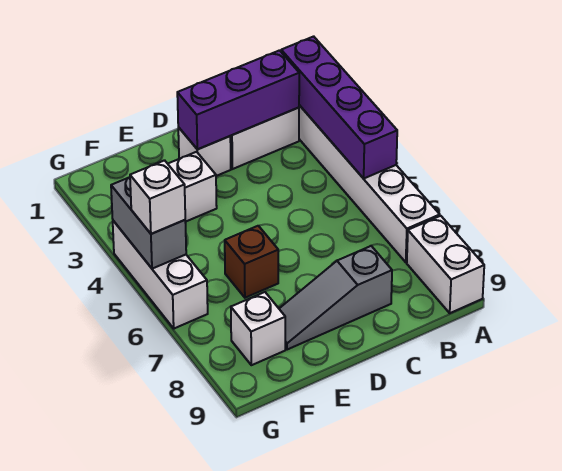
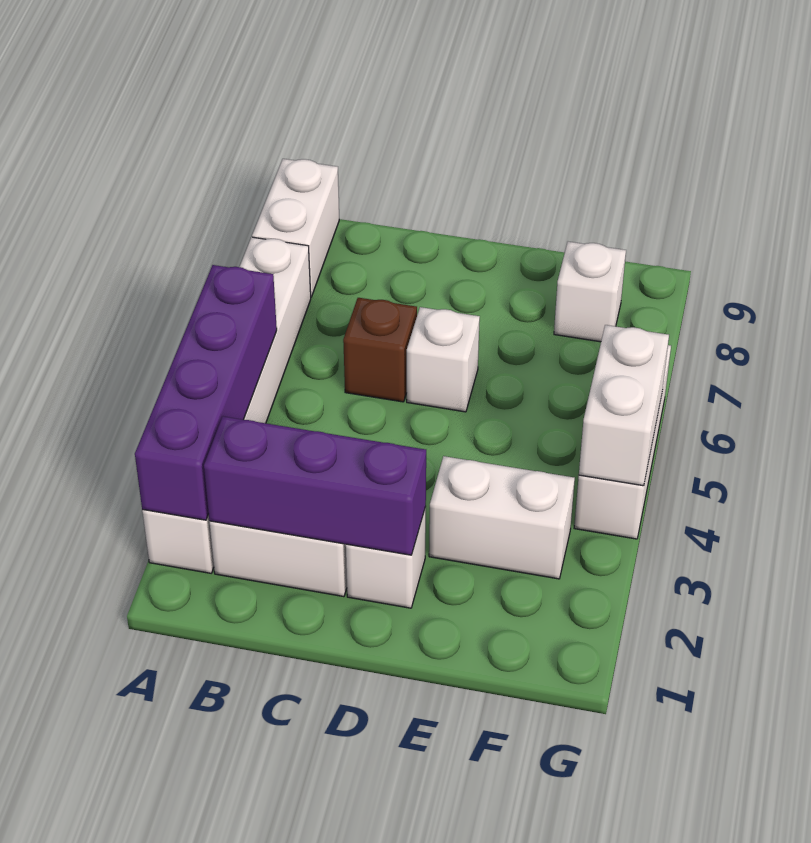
grey 1x3 slope [279,246,392,350] -> none
brown 1x1 brick [225,226,278,298] -> brown 1x1 brick moved to [343,298,417,402]
grey 1x2 brick [111,177,186,269] -> white 1x2 brick [579,325,669,486]
white 1x1 brick [130,160,185,234] -> white 1x1 brick moved to [407,307,480,412]

